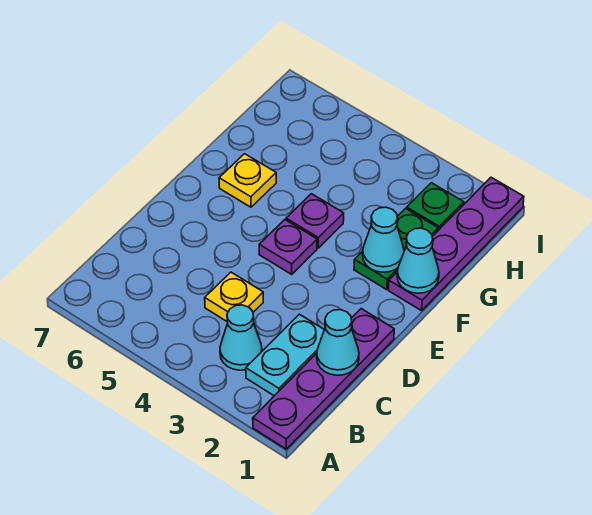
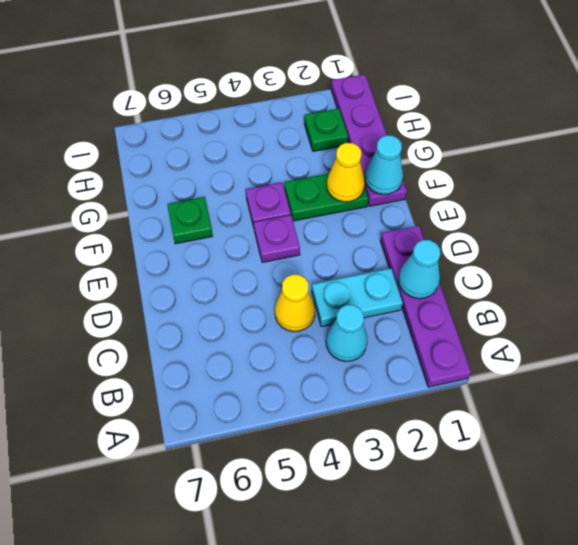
cyan 1x2 plate [246,314,324,396] -> cyan 1x2 plate turned to [312,268,403,327]
yellow 1x1 plate [205,272,263,321] -> yellow 1x1 cone [275,275,315,332]
green 1x2 plate [354,209,438,290] -> green 1x2 plate turned to [284,174,369,221]
cyan 1x1 cone [363,207,404,272] -> yellow 1x1 cone [327,143,365,202]
yellow 1x1 plate [219,154,276,207] -> green 1x1 plate [167,197,213,244]

